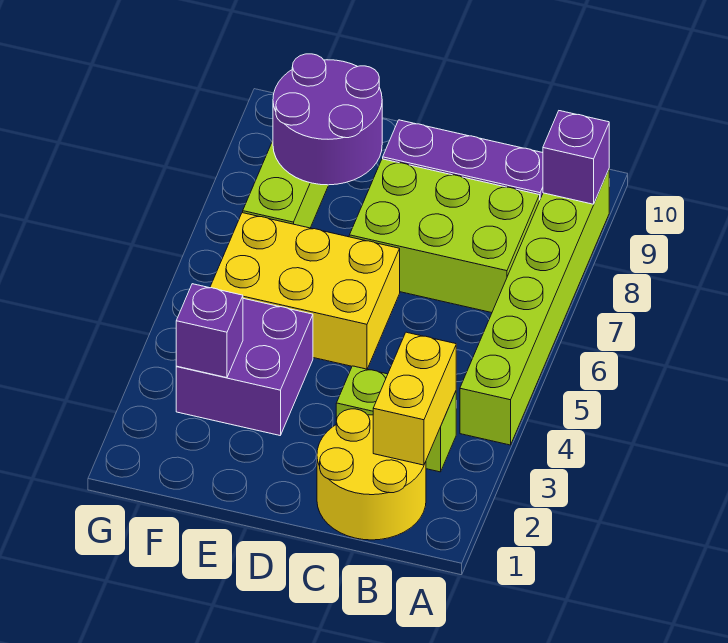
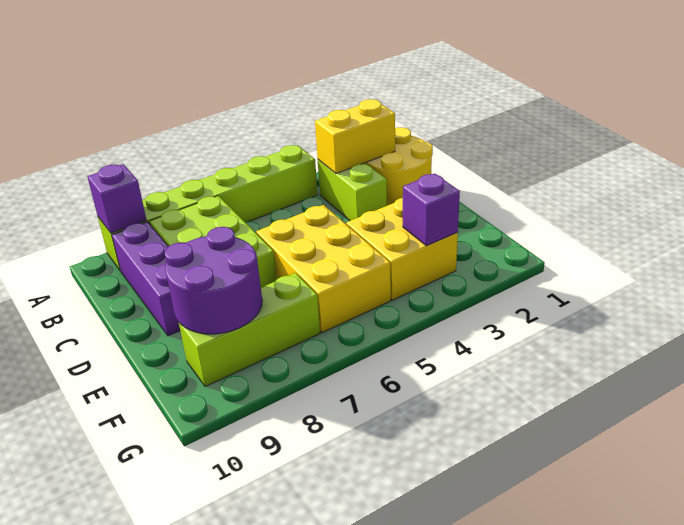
purple 2x2 brick [176,298,313,435] -> yellow 2x2 brick [346,198,458,300]

